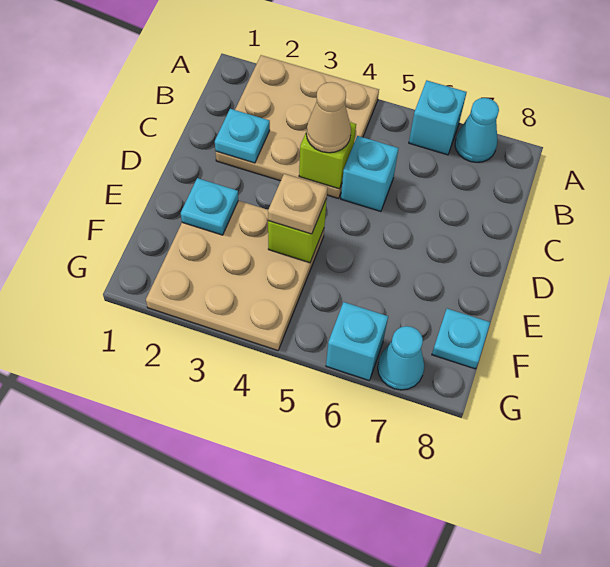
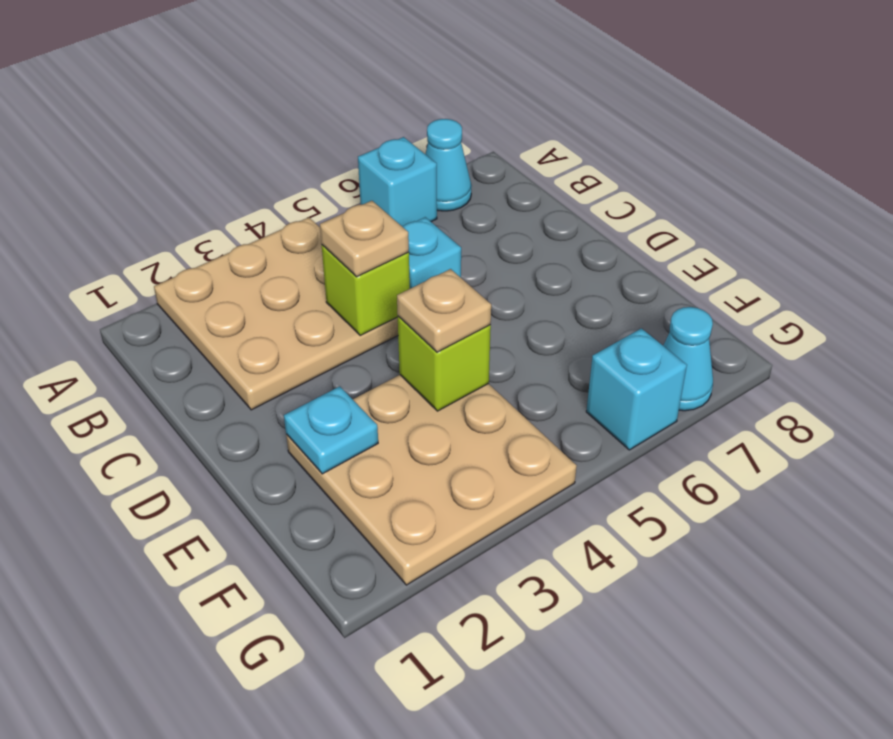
cyan 1x1 plate [215,109,270,163] -> none
tan 1x1 cone [306,82,351,153] -> tan 1x1 plate [320,201,409,277]
cyan 1x1 plate [432,309,490,369] -> none

